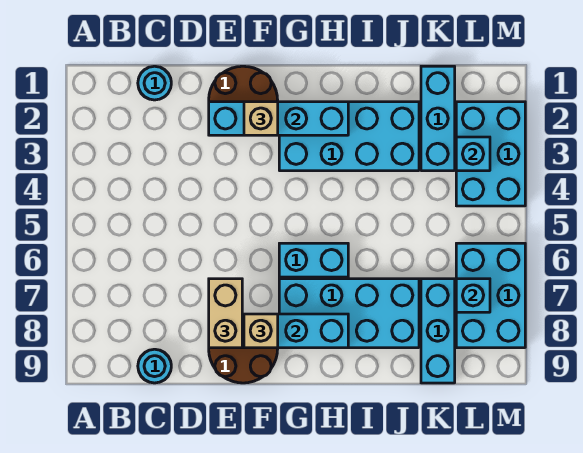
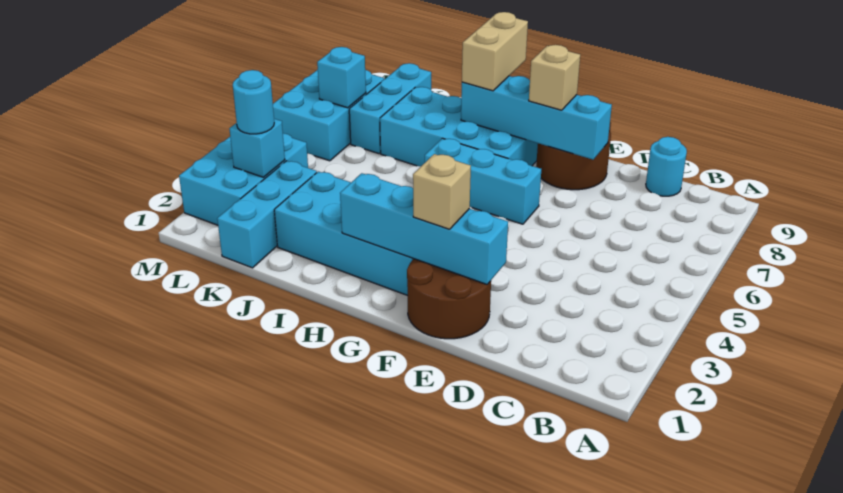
cyan 1x1 round brick [138,66,171,100] -> cyan 1x1 round brick moved to [233,70,274,134]
tan 1x2 brick [209,279,242,348] -> tan 1x2 brick moved to [462,12,528,91]
cyan 1x2 brick [279,243,348,277] -> cyan 1x3 brick [425,138,541,224]

